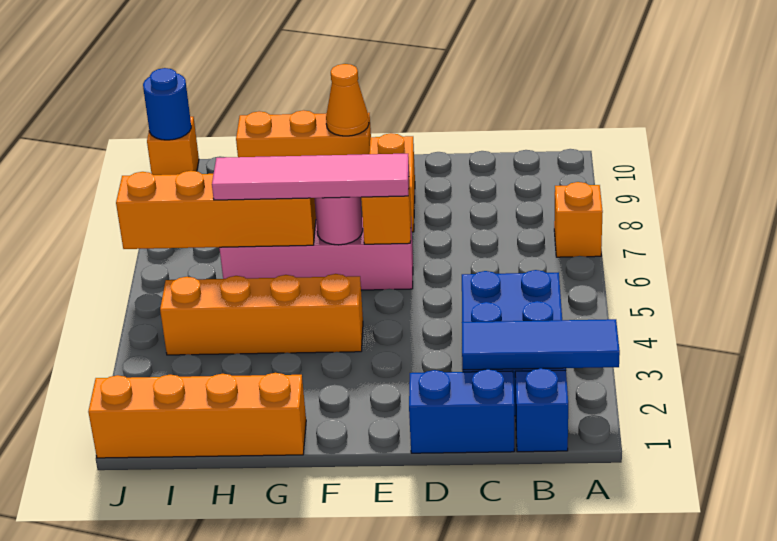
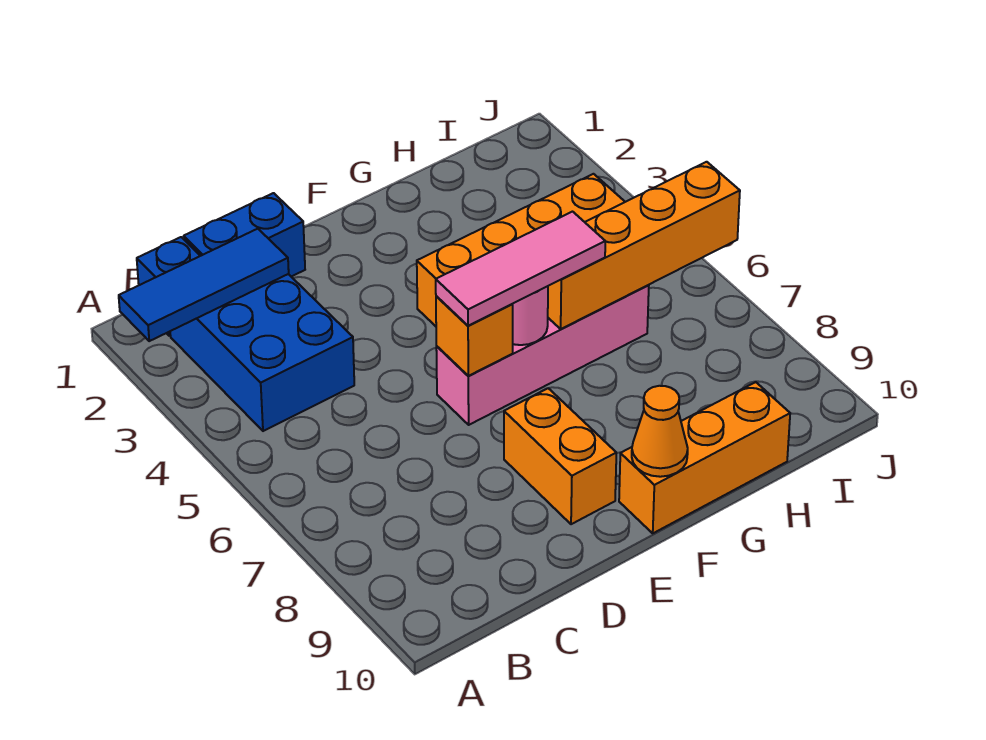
orange 1x1 brick [554,182,603,257] -> none
pink 1x4 tile [212,154,409,200] -> pink 1x3 tile [436,212,605,326]
orange 1x4 brick [88,373,306,458] -> none
orange 1x1 brick [147,117,199,175] -> none
blue 1x1 round brick [143,68,191,140] -> none

